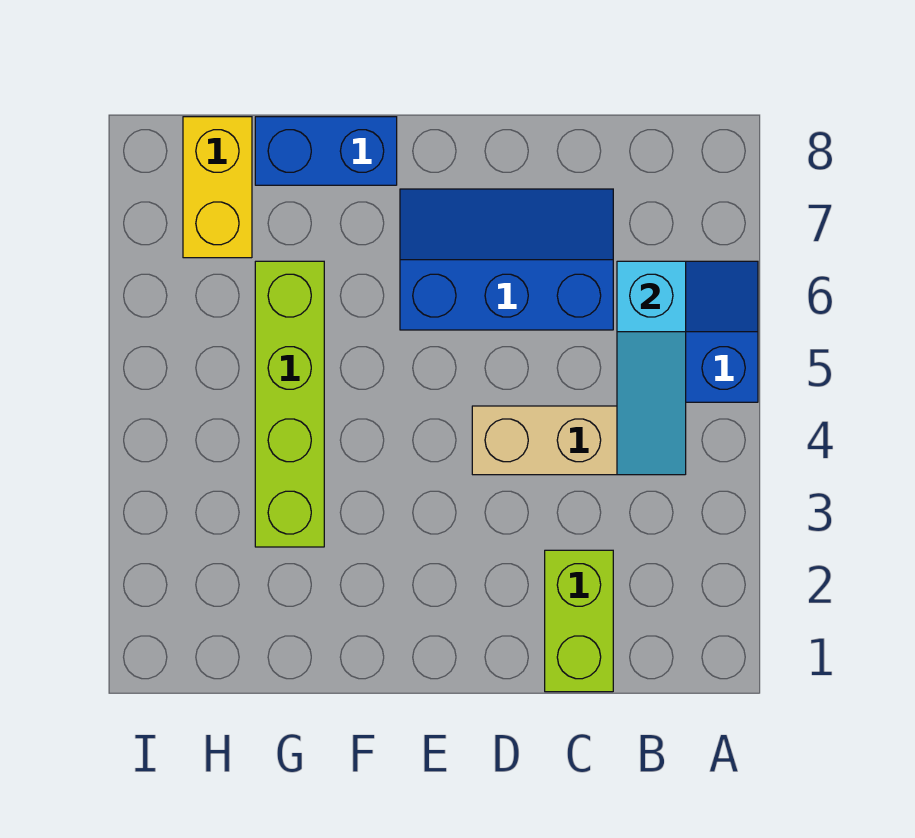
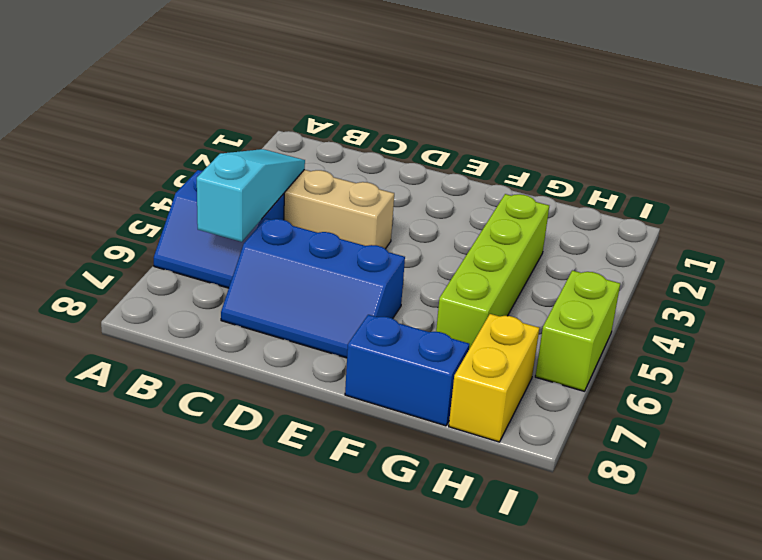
lime 1x2 brick [545,550,613,692] -> lime 1x2 brick moved to [535,270,620,391]

